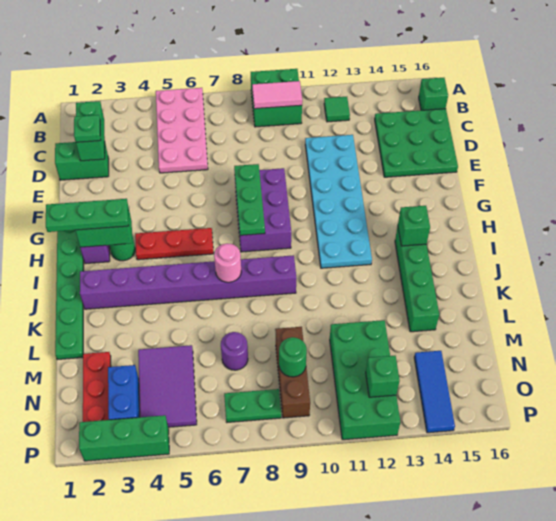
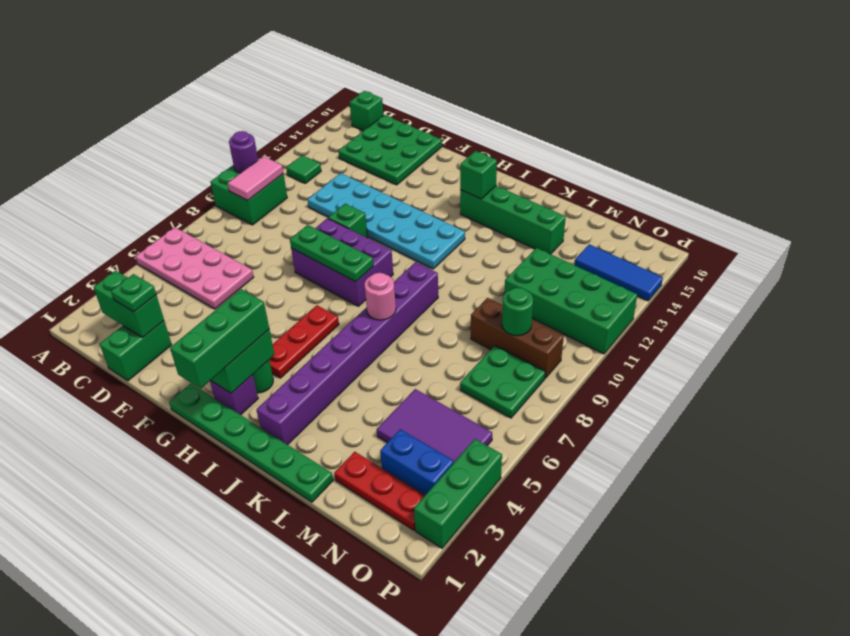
green 1x3 plate [46,199,128,232] -> green 1x3 brick [170,289,269,389]
purple 1x1 round brick [221,332,248,370] -> purple 1x1 round brick moved to [229,131,258,173]
green 1x2 plate [224,389,281,422] -> green 2x2 plate [460,345,545,418]
green 1x1 brick [366,356,400,397] -> green 1x1 brick moved to [328,204,367,238]

